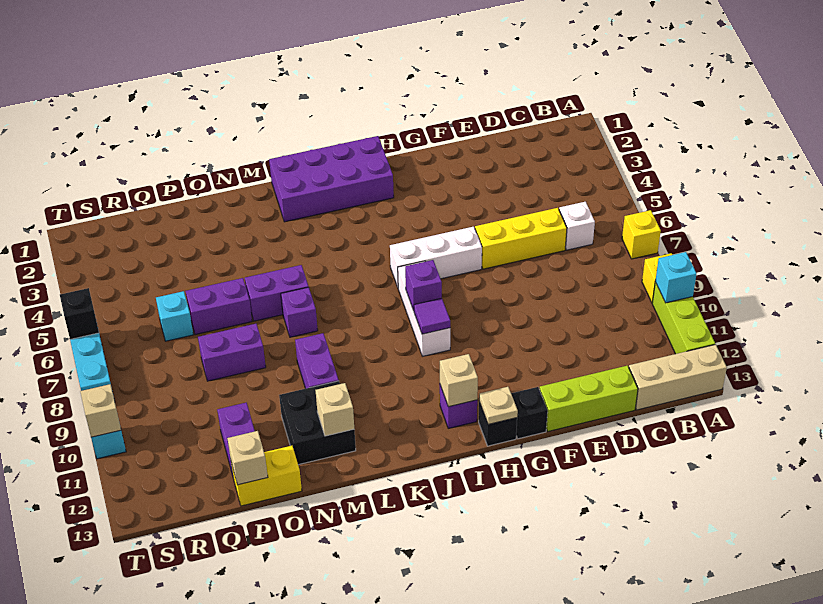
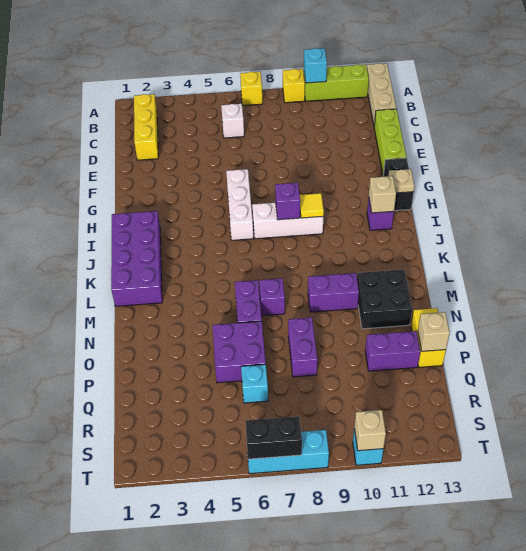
yellow 1x3 brick [475,208,567,269] -> yellow 1x3 brick moved to [134,94,158,160]
purple 1x1 tile [414,298,450,334] -> yellow 1x1 tile [300,193,324,218]
tan 1x1 brick [316,383,354,436] -> none
purple 1x2 brick [186,278,252,335] -> purple 2x2 brick [213,321,266,383]
black 1x1 brick [60,288,99,339] -> black 1x2 brick [245,416,302,459]

